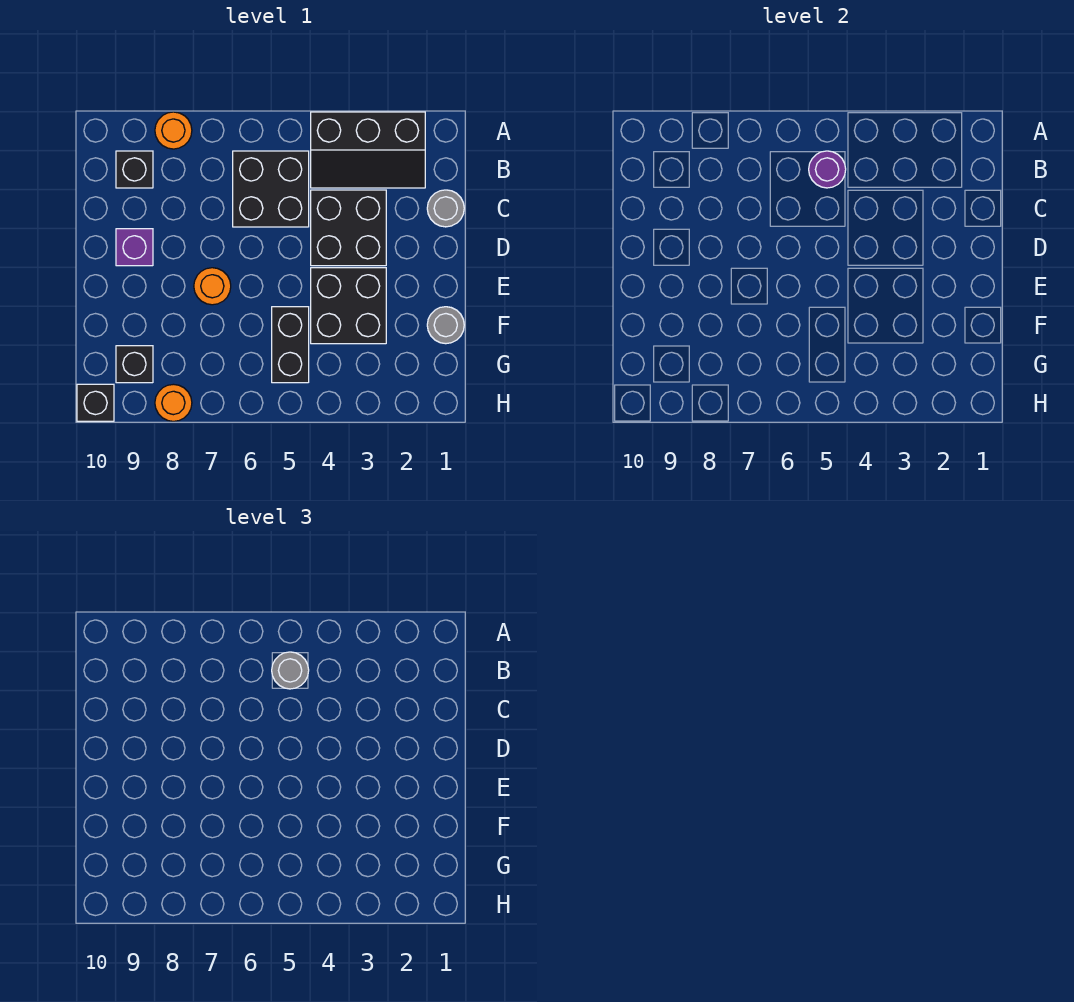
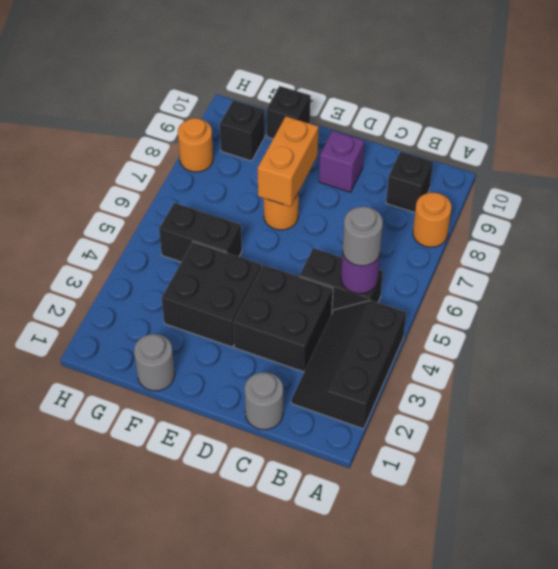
black 2x2 brick [233,151,309,227] -> black 1x2 brick [299,248,383,313]
none -> orange 1x2 brick [258,116,319,207]
black 1x1 brick [77,384,114,421] -> black 1x1 brick moved to [267,86,311,139]

